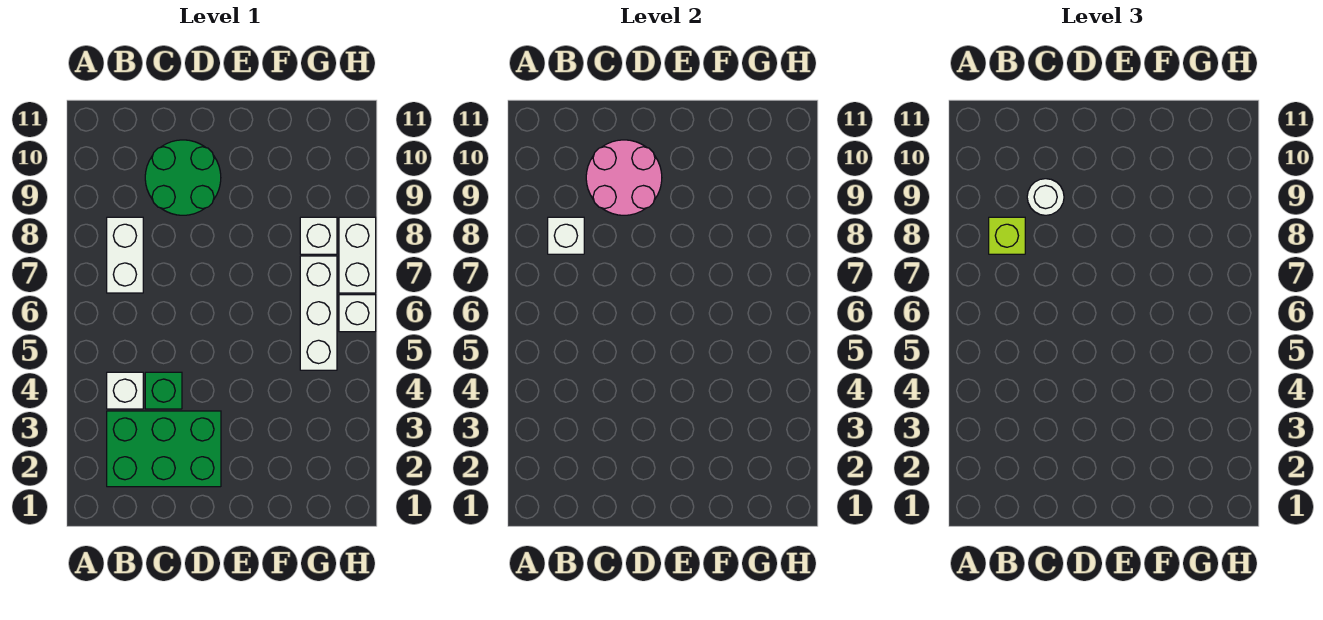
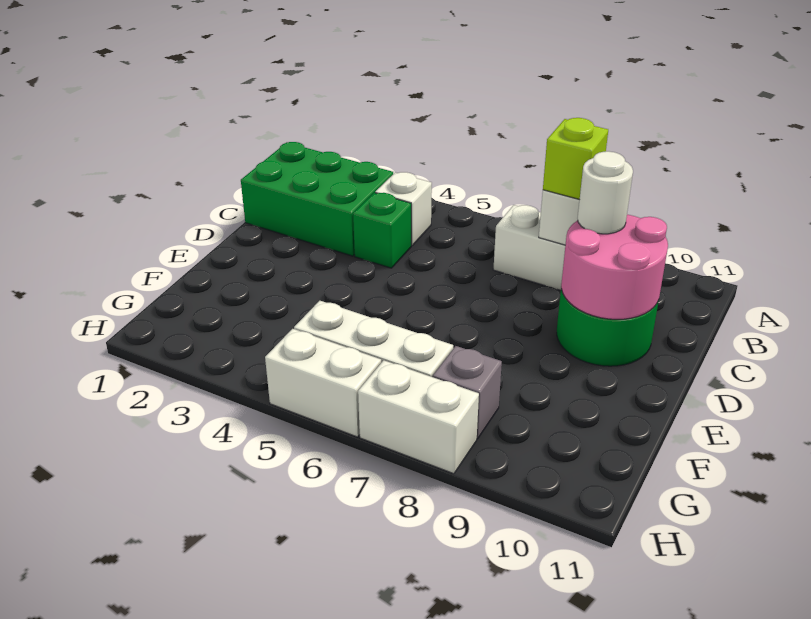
green 2x3 brick [107,411,221,487] -> green 2x3 brick turned to [241,142,393,256]
white 1x1 brick [300,217,337,254] -> grey 1x1 brick [433,346,502,439]
white 1x1 brick [339,295,376,332] -> white 1x2 brick [265,329,381,437]

